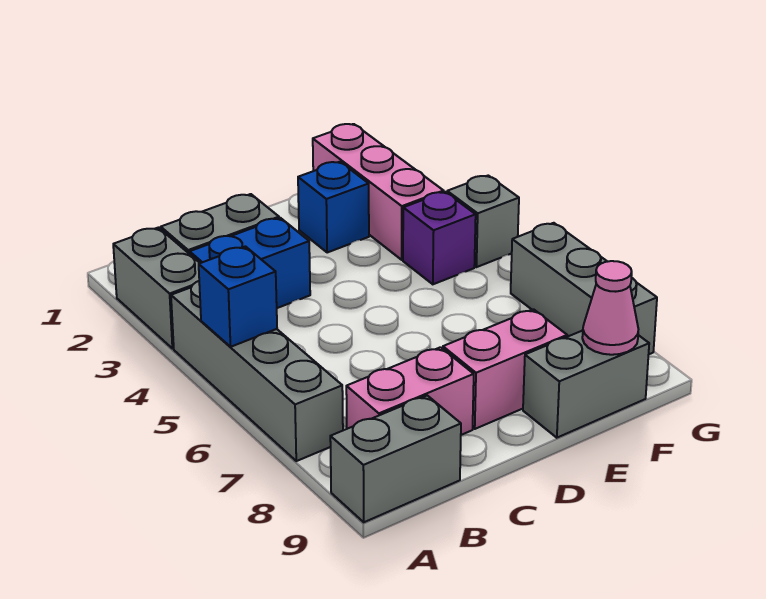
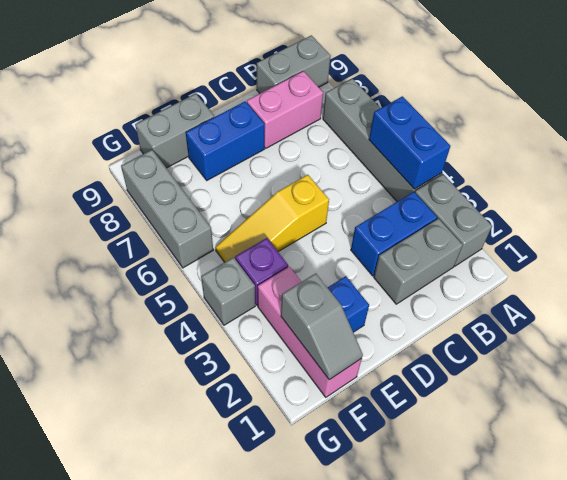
blue 1x1 brick [199,246,277,347] -> blue 1x2 brick [369,96,450,189]
none -> yellow 1x3 slope [216,175,329,262]
pink 1x2 brick [443,309,567,429] -> blue 1x2 brick [186,101,265,180]
none -> grey 1x2 slope [281,273,363,380]
pink 1x1 cone [582,261,638,355] -> none

